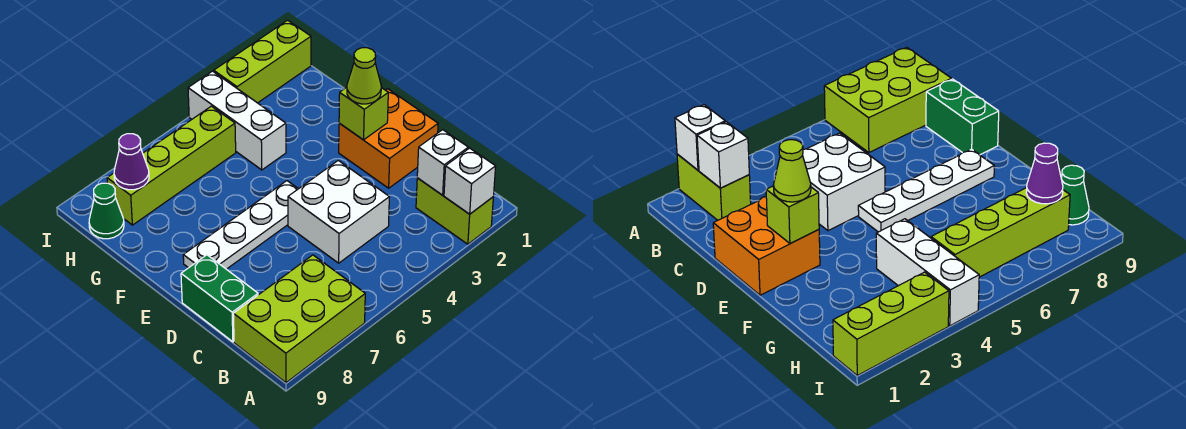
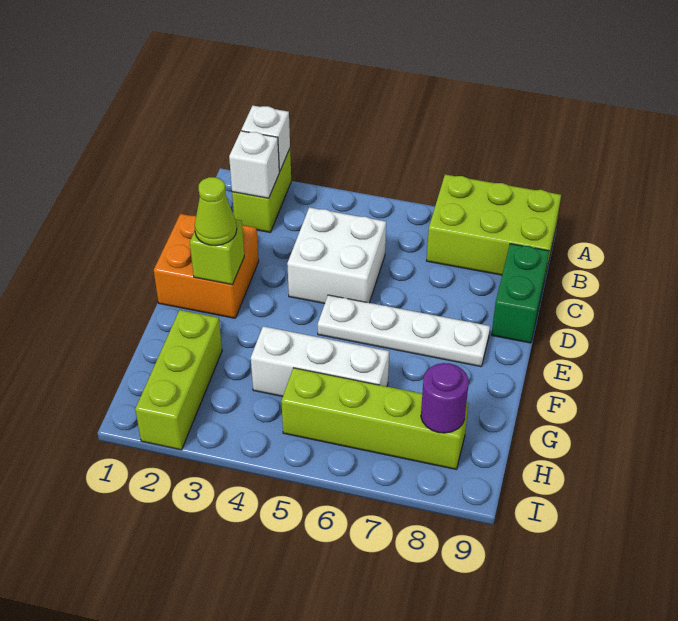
white 1x3 brick [188,71,286,170] -> white 1x3 brick turned to [251,326,389,396]
purple 1x1 cone [114,134,149,190] -> purple 1x1 round brick [421,363,469,433]
green 1x1 cone [89,183,124,239] -> none
lime 1x3 brick [214,20,311,103] -> lime 1x3 brick turned to [135,310,222,450]

